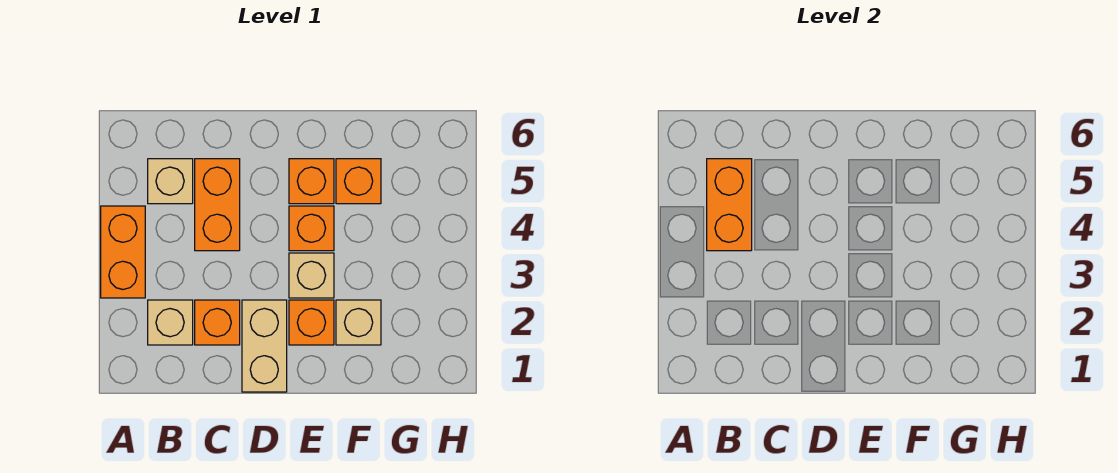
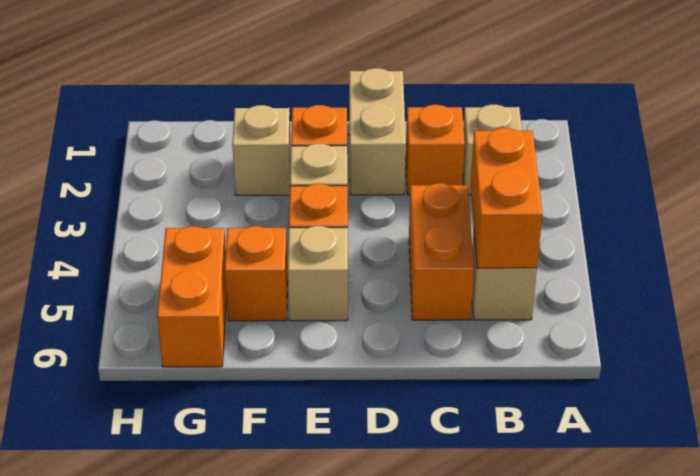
orange 1x2 brick [101,206,145,298] -> orange 1x2 brick moved to [157,226,227,367]
orange 1x1 brick [289,159,334,204] -> tan 1x1 brick [288,226,348,321]

